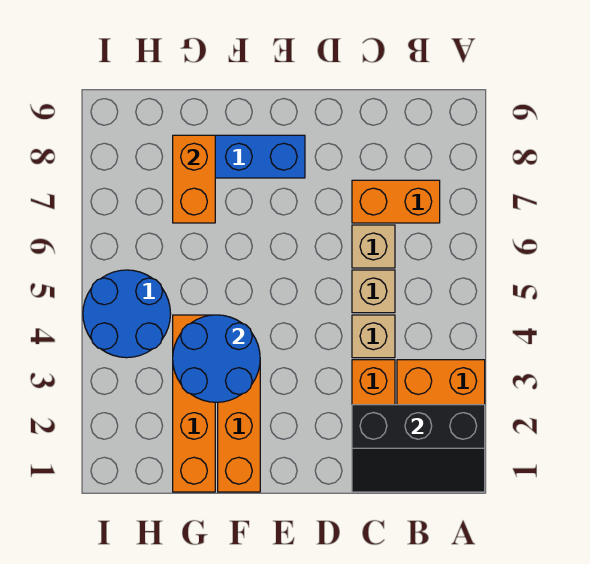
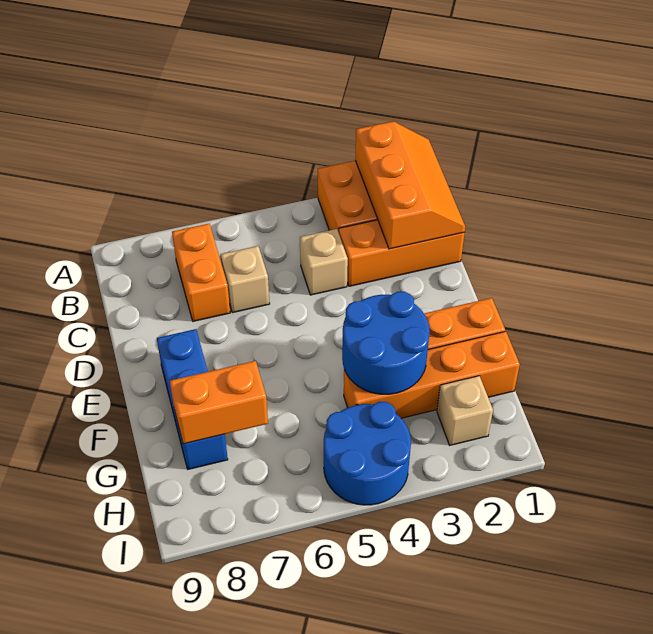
black 2x3 slope [352,405,485,492] -> orange 2x3 slope [355,121,465,249]
tan 1x1 brick [352,270,395,313] -> tan 1x1 brick moved to [437,376,493,445]

